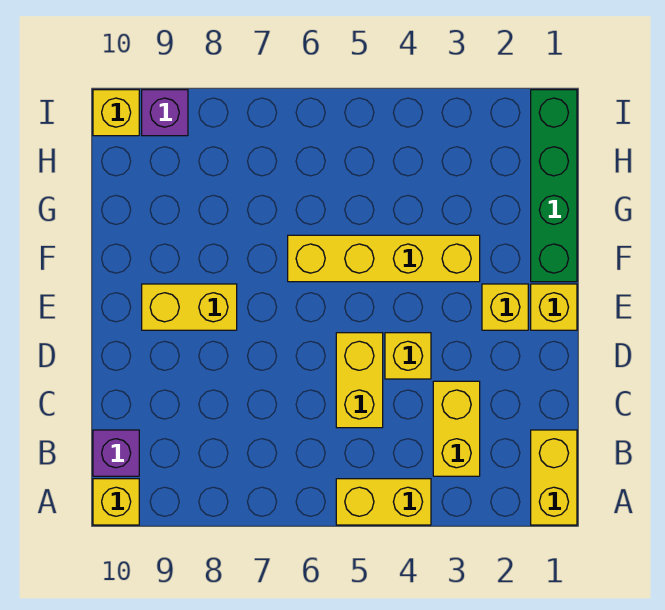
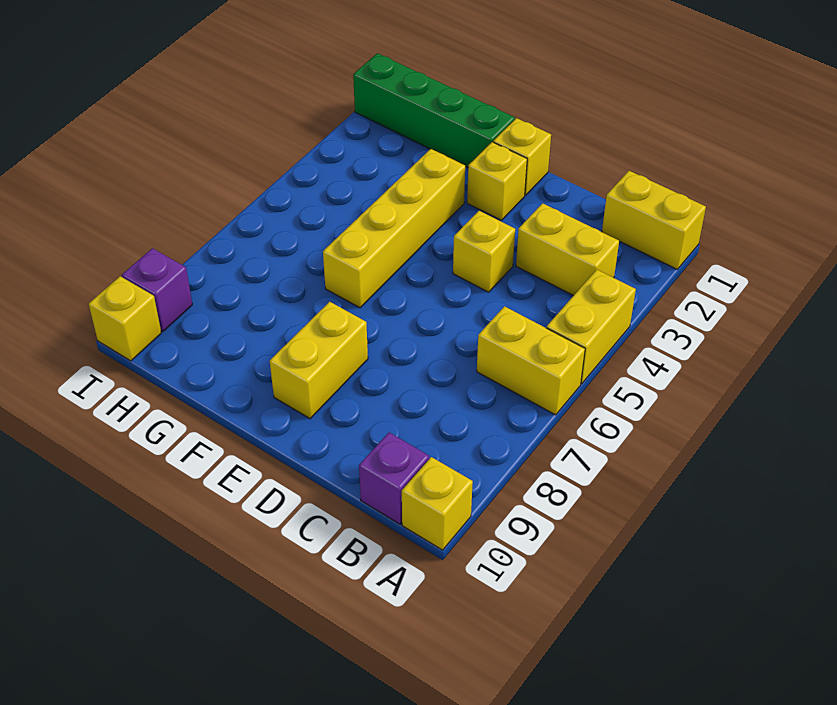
yellow 1x2 brick [336,333,383,428] -> yellow 1x2 brick moved to [477,306,585,415]

